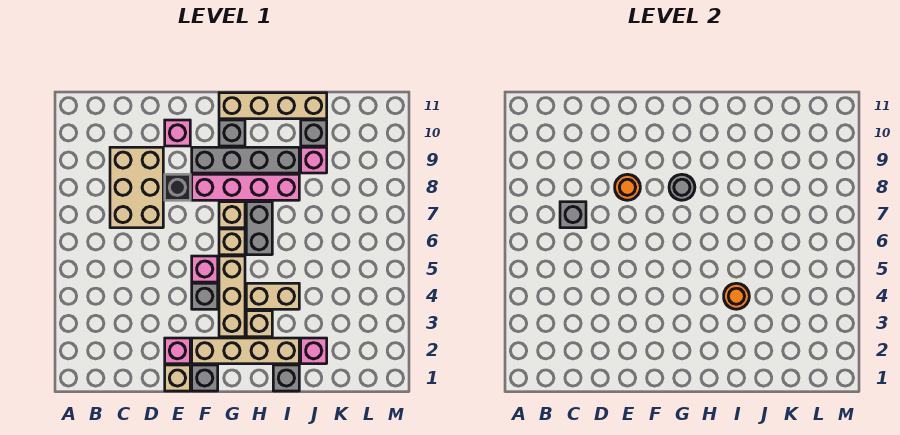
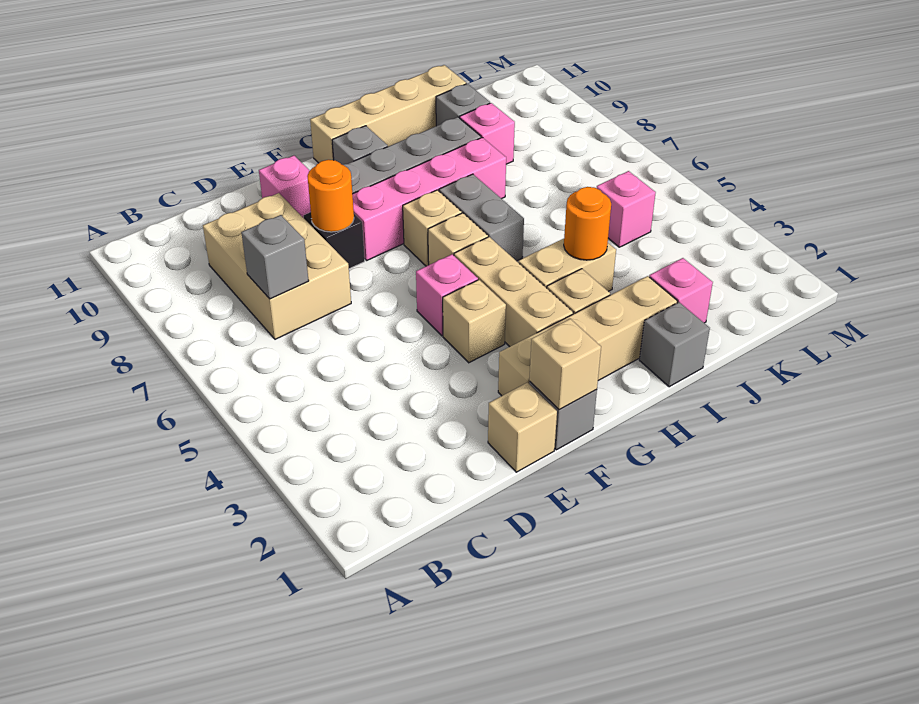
pink 1x1 brick [165,338,190,364] -> pink 1x1 brick moved to [597,171,656,247]
none -> tan 1x1 brick [529,319,601,410]
grey 1x1 brick [192,283,218,309] -> tan 1x1 brick [443,280,506,363]
grey 1x1 round brick [669,174,695,200] -> none

